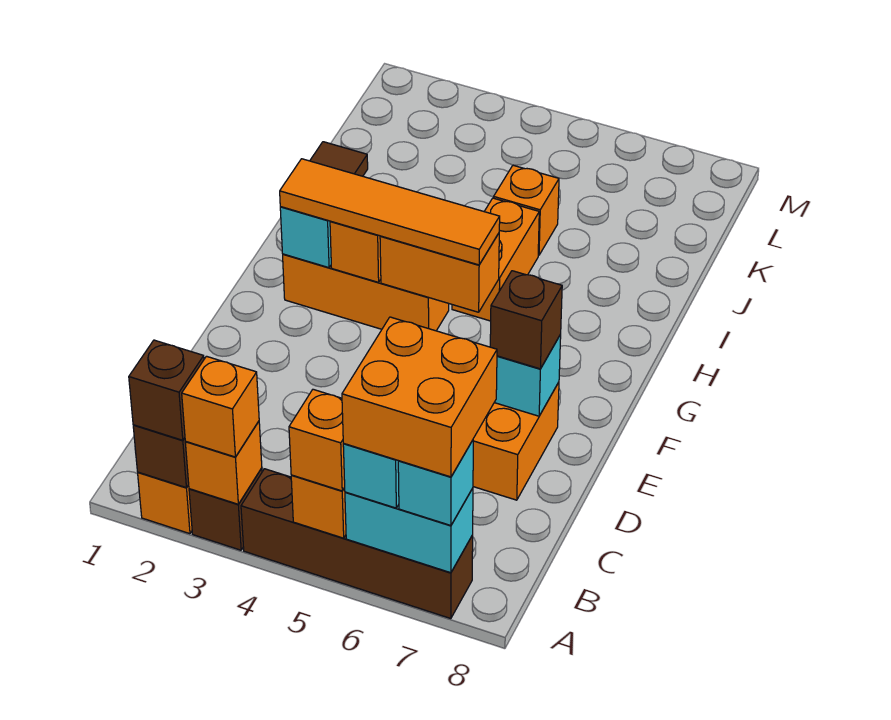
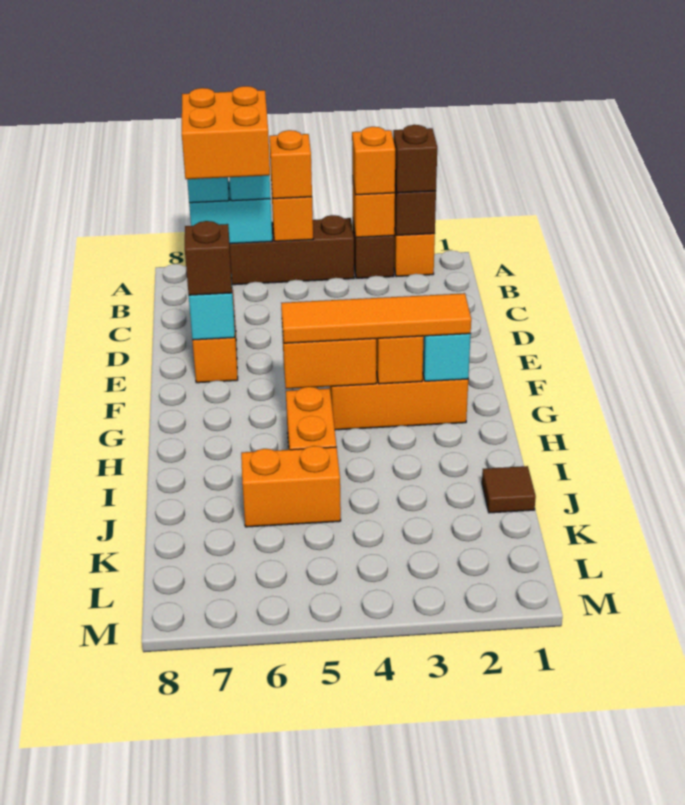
orange 1x1 brick [494,165,559,255] -> orange 1x2 brick [241,446,341,527]

